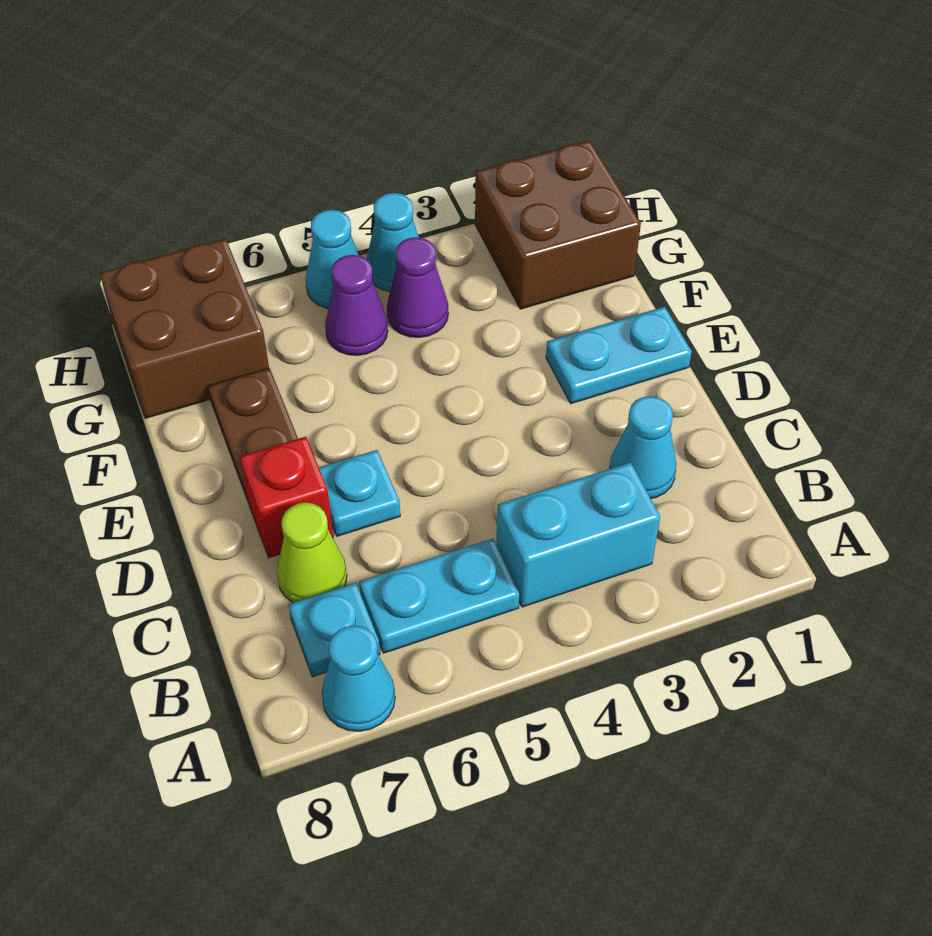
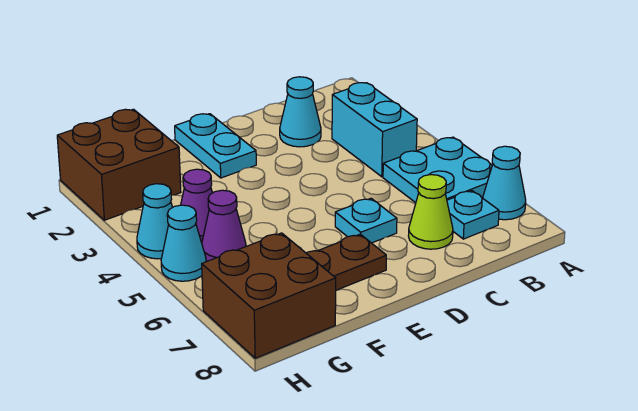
cyan 1x2 plate [359,539,519,653] -> cyan 2x2 plate [383,137,492,203]
red 1x1 brick [240,437,333,558] -> none

